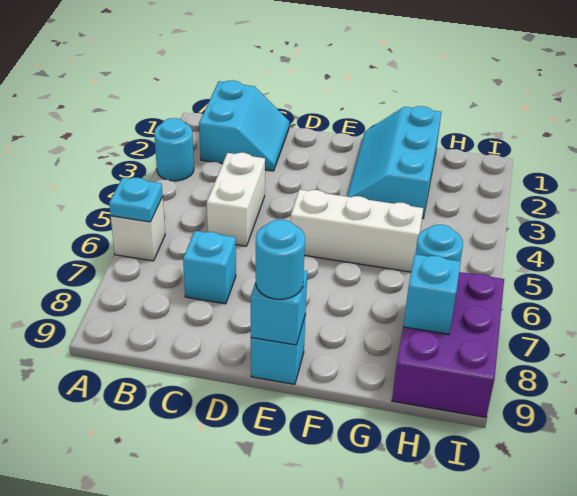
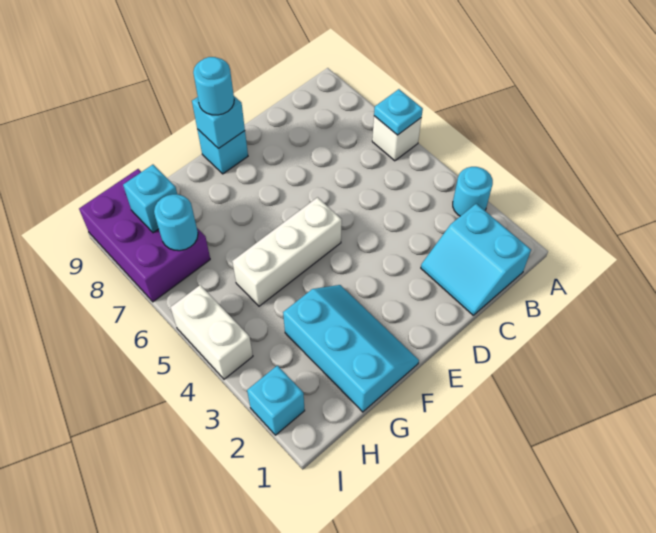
white 1x2 brick [207,153,265,246] -> white 1x2 brick moved to [170,285,253,379]
cyan 1x1 brick [183,231,236,304] -> cyan 1x1 brick moved to [247,365,305,435]

